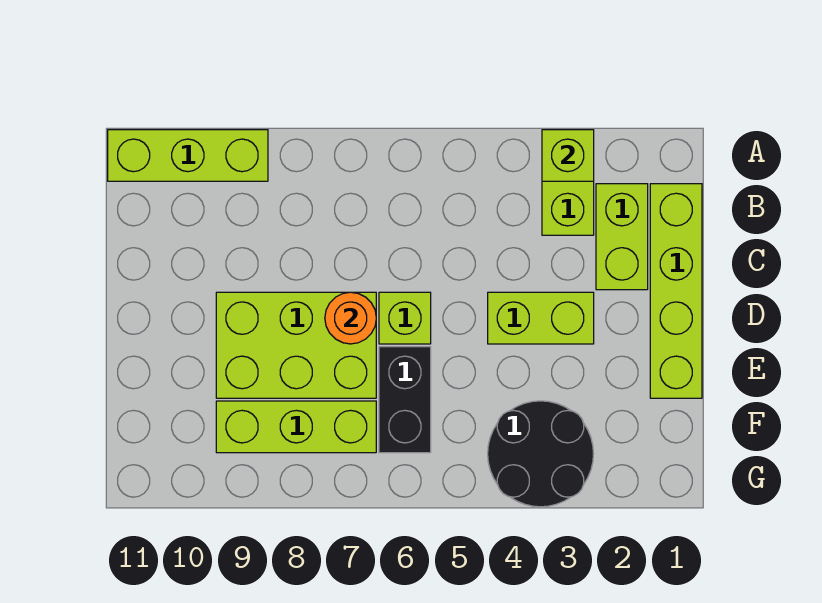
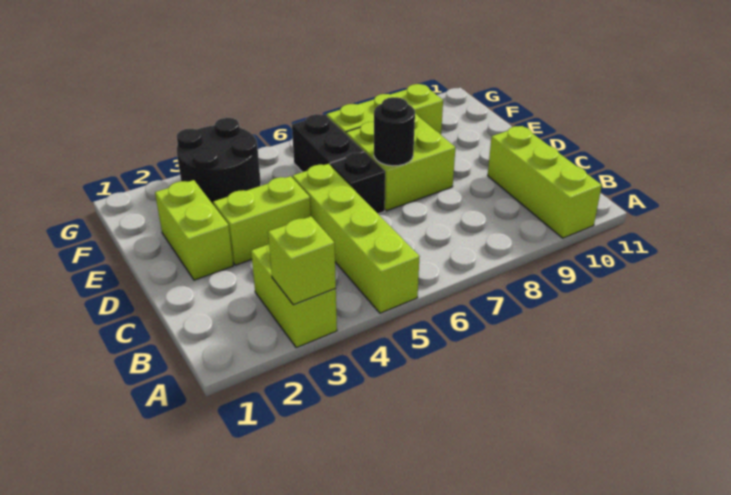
lime 1x3 brick [108,130,268,181] -> lime 1x3 brick turned to [488,126,602,238]
lime 1x4 brick [650,184,702,398] -> lime 1x4 brick moved to [293,164,420,313]
lime 1x2 brick [596,184,648,290] -> lime 1x2 brick moved to [155,180,233,280]
lime 1x1 brick [379,292,431,344] -> black 1x1 brick [330,152,385,214]
lime 2x3 brick [216,292,376,398] -> lime 2x2 brick [346,113,455,211]
orange 1x1 round brick [325,292,376,344] -> black 1x1 round brick [374,97,415,166]

